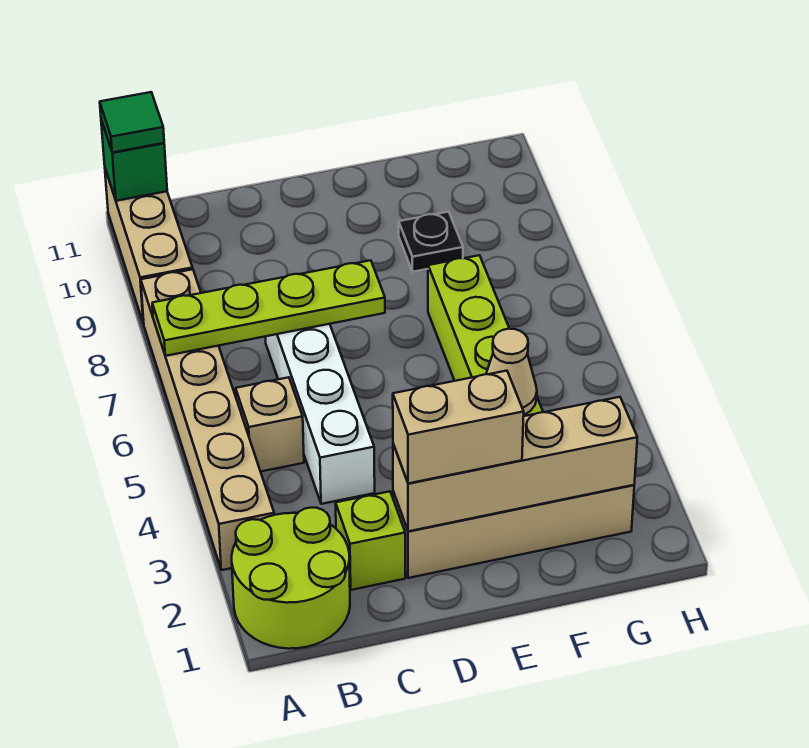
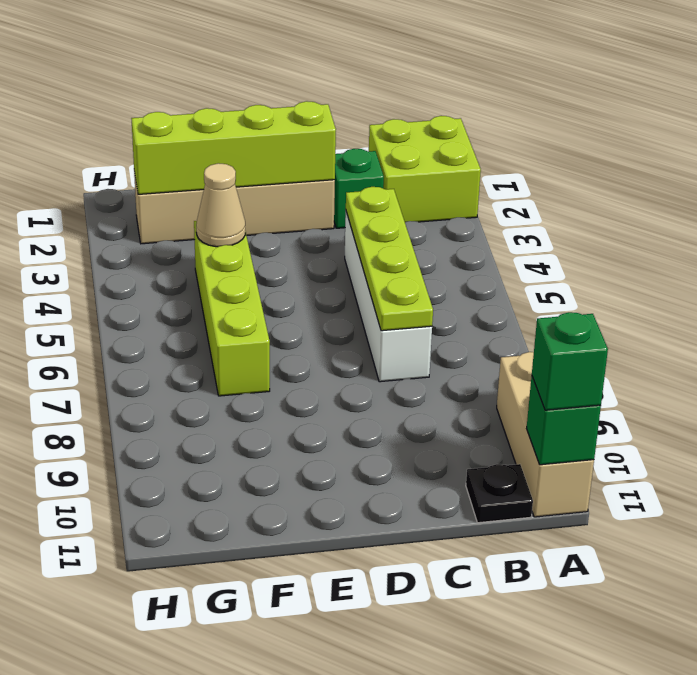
lime 2x2 round brick [232,508,350,649] -> lime 2x2 brick [369,116,481,222]
tan 1x6 brick [141,269,274,570] -> none
lime 1x4 plate [152,260,385,356] -> lime 1x4 plate turned to [346,187,433,331]
green 1x1 tile [100,92,164,152] -> green 1x1 brick [532,312,608,410]
tan 1x1 brick [236,377,304,472] -> none
lime 1x1 brick [336,491,405,590] -> green 1x1 brick [334,149,384,228]
tan 1x4 brick [393,397,637,531] -> lime 1x4 brick [131,101,336,194]
tan 1x2 brick [393,371,524,483] -> none
black 1x1 plate [399,212,463,272] -> black 1x1 plate moved to [466,464,533,523]

